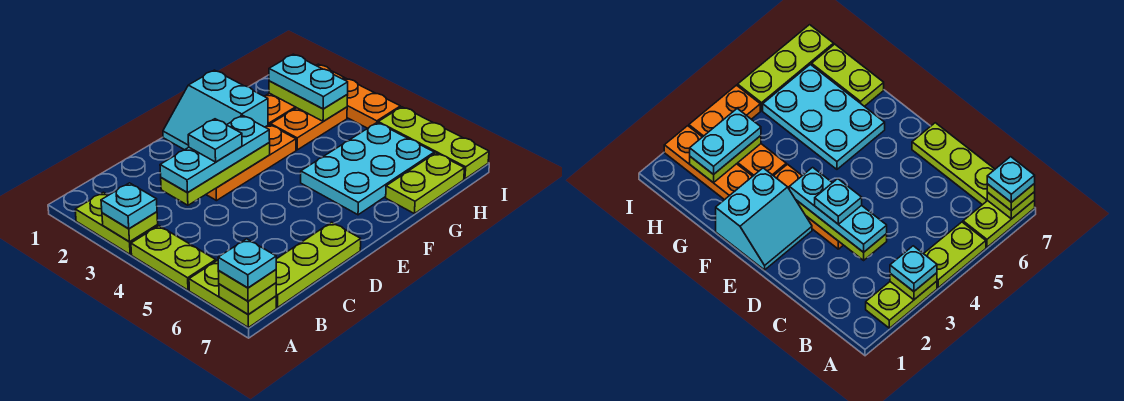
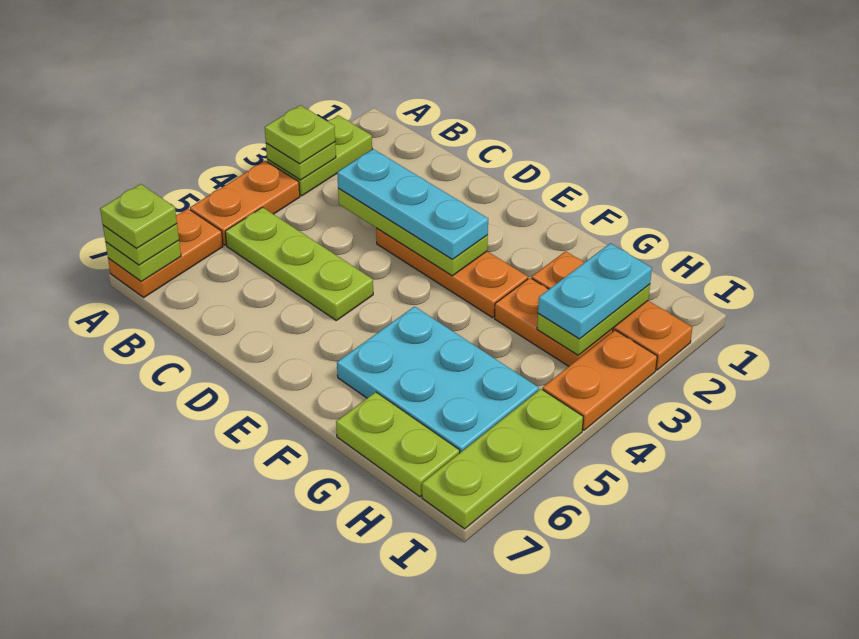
cyan 1x1 plate [101,183,157,229] -> lime 1x1 plate [265,105,335,164]
lime 1x2 plate [131,226,216,290] -> orange 1x2 plate [190,161,300,245]
lime 1x2 plate [189,261,276,328] -> orange 1x2 plate [108,209,223,297]
cyan 1x1 plate [218,239,276,288] -> lime 1x1 plate [100,184,177,249]
lime 1x3 plate [276,222,361,307] -> lime 1x3 plate moved to [225,207,373,320]
cyan 1x1 plate [188,119,242,162] -> none
cyan 2x2 slope [163,70,268,150] -> none

